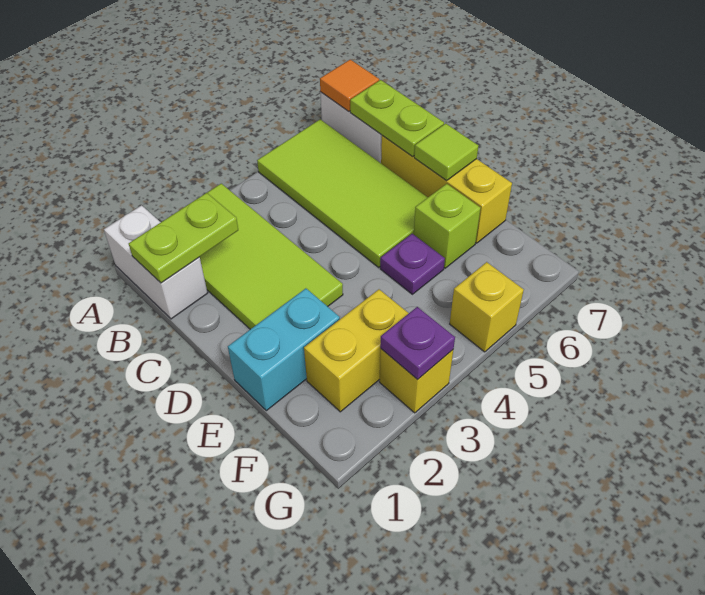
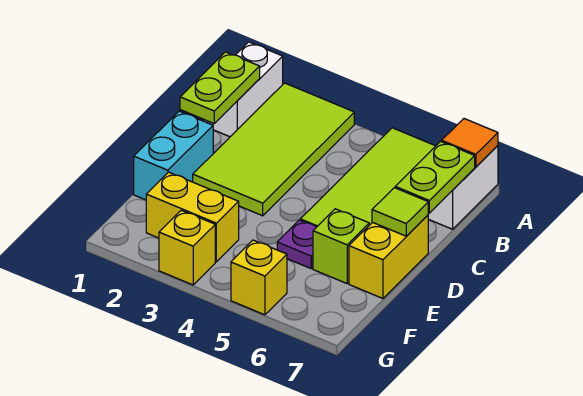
lime 1x2 plate [129,193,238,283] -> lime 1x2 plate turned to [180,52,260,123]
yellow 1x3 brick [381,135,512,243] -> yellow 1x2 brick [349,215,428,298]
cyan 1x2 brick [228,288,340,411] -> cyan 1x2 brick turned to [134,111,213,200]
purple 1x1 plate [380,307,455,380] -> none

